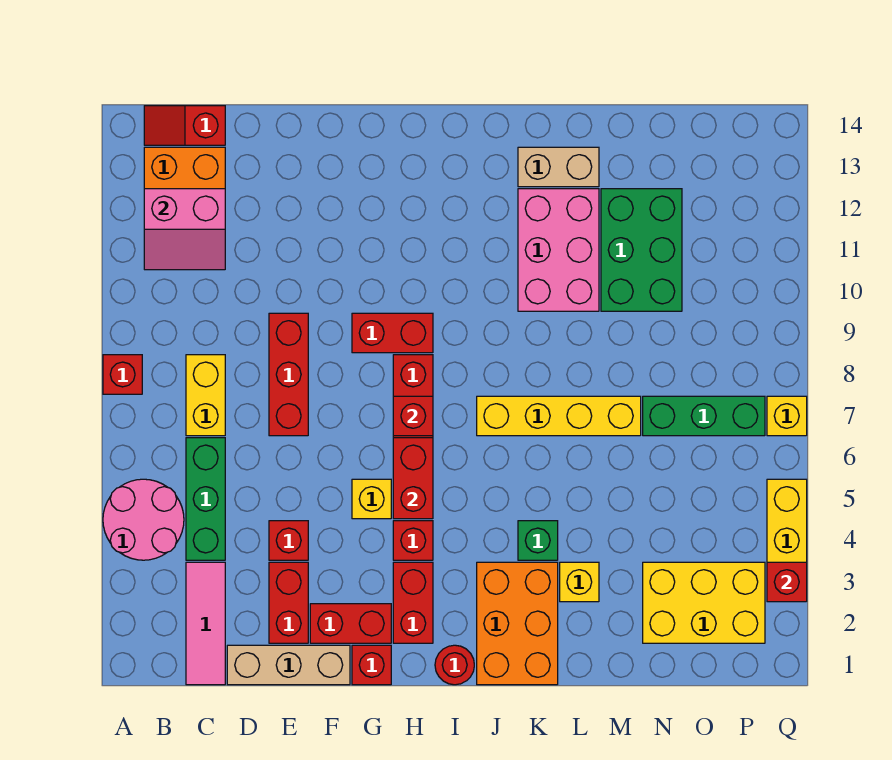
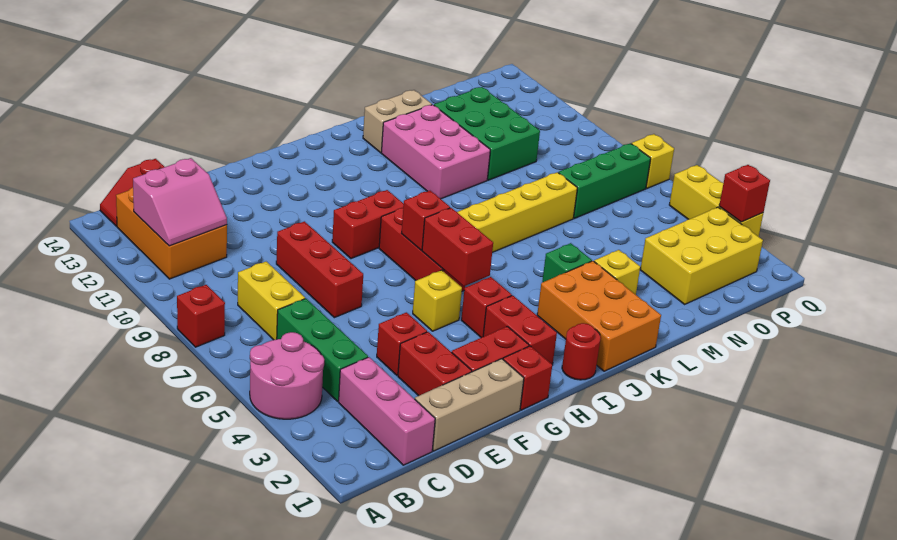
pink 1x3 tile [186,562,225,685] -> pink 1x3 brick [339,357,435,465]

